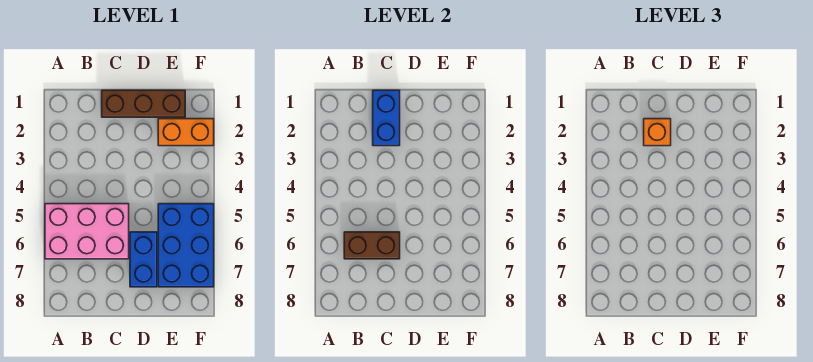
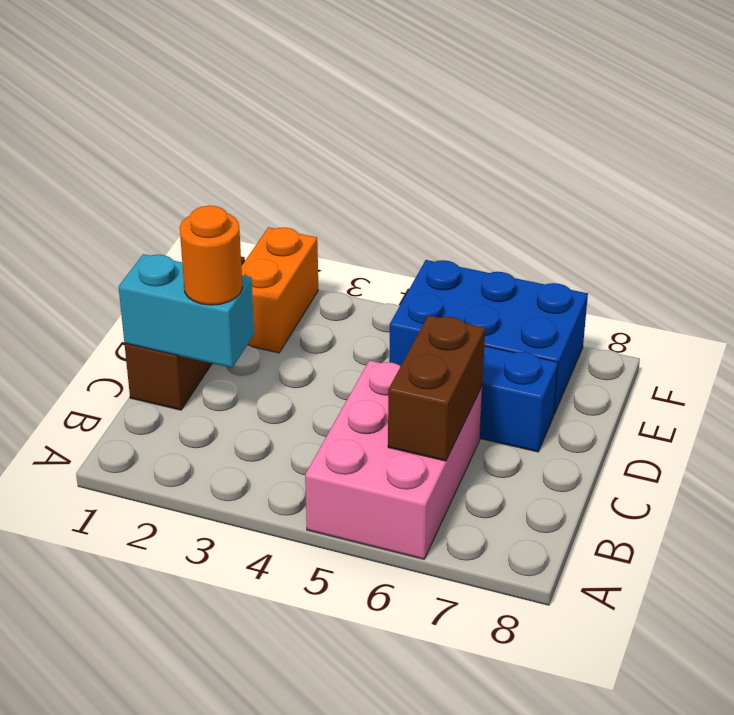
blue 1x2 brick [373,90,400,146] -> cyan 1x2 brick [119,254,254,368]
orange 1x1 brick [644,119,671,146] -> orange 1x1 round brick [180,206,243,305]

